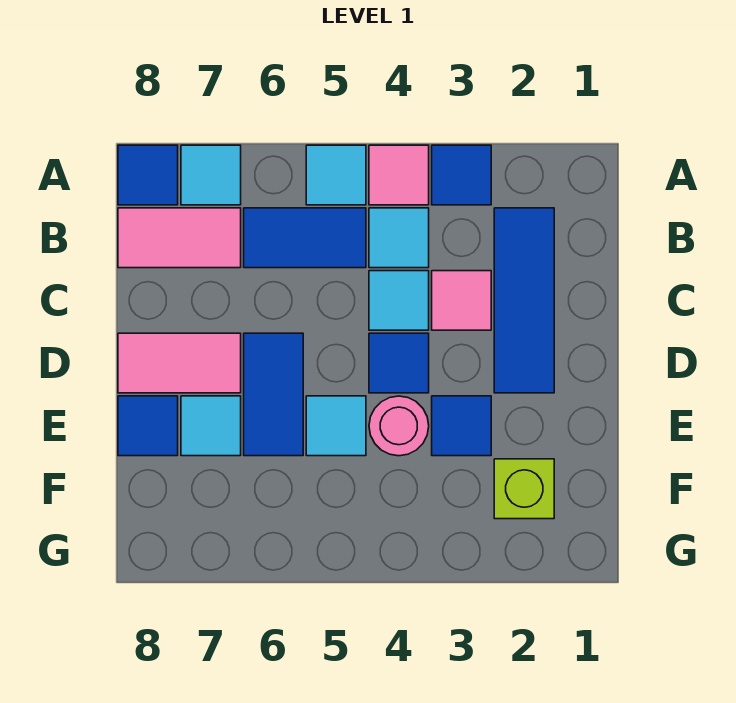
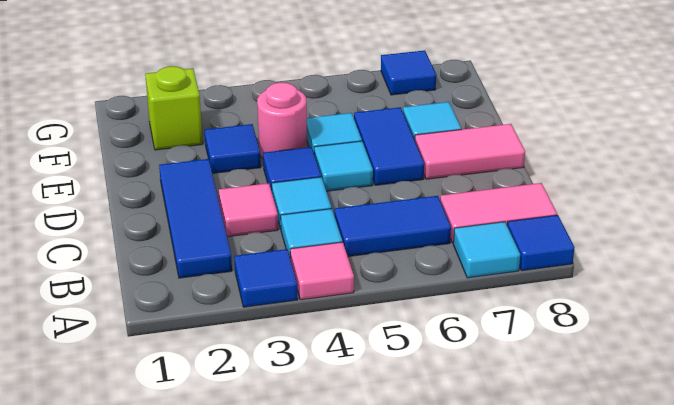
cyan 1x1 tile [306,145,366,205] -> cyan 1x1 tile moved to [314,141,373,191]
blue 1x1 tile [118,396,178,456] -> blue 1x1 tile moved to [381,50,436,95]

